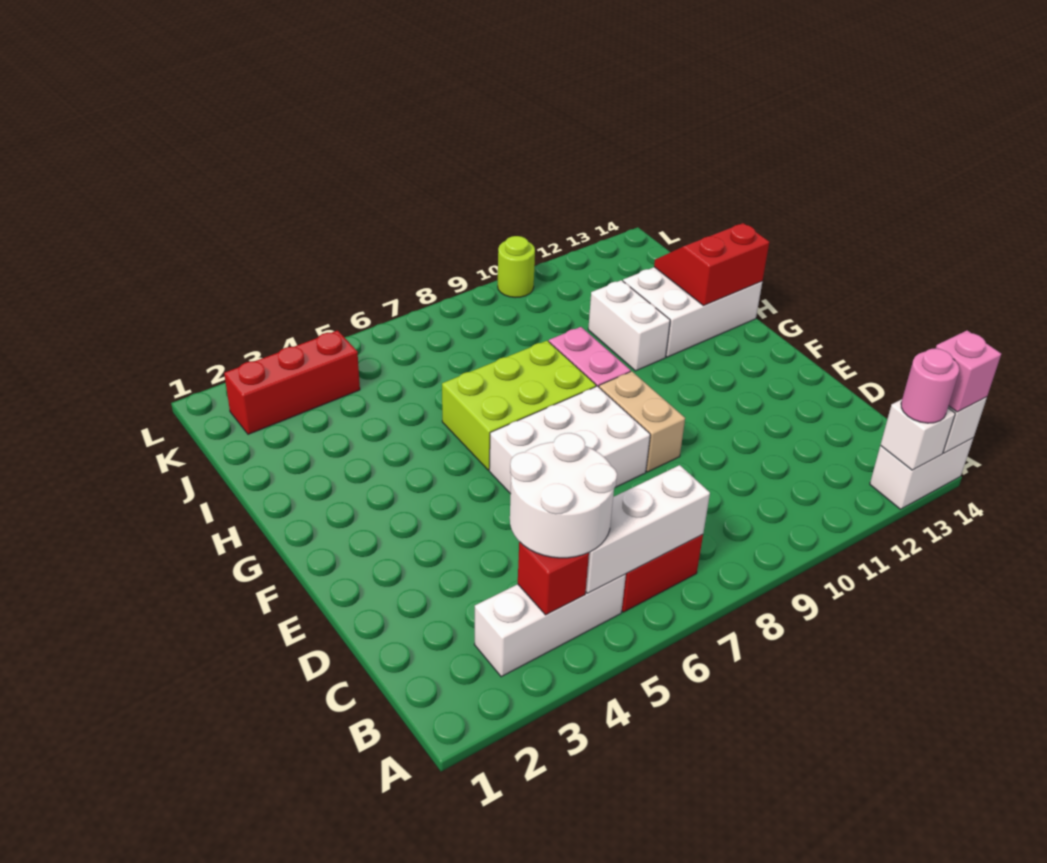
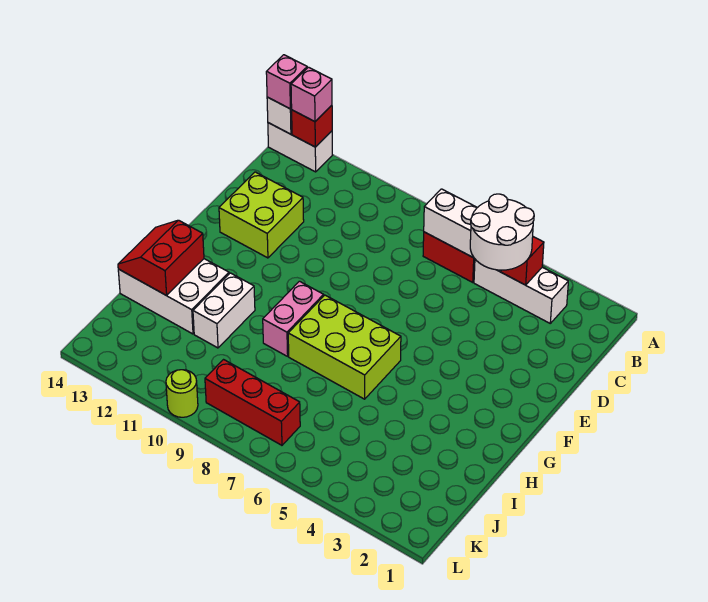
white 1x1 brick [881,399,955,470] -> red 1x1 brick [292,105,332,147]
pink 1x1 round brick [901,349,959,423] -> pink 1x1 brick [291,67,332,122]
none -> lime 2x2 brick [219,172,304,258]
white 2x3 brick [489,386,650,494] -> none
tan 1x2 brick [599,371,685,472] -> none
red 2x2 slope [654,223,769,306] -> red 2x2 slope turned to [118,220,204,296]
red 1x3 brick [224,330,360,434] -> red 1x3 brick moved to [205,360,300,445]

